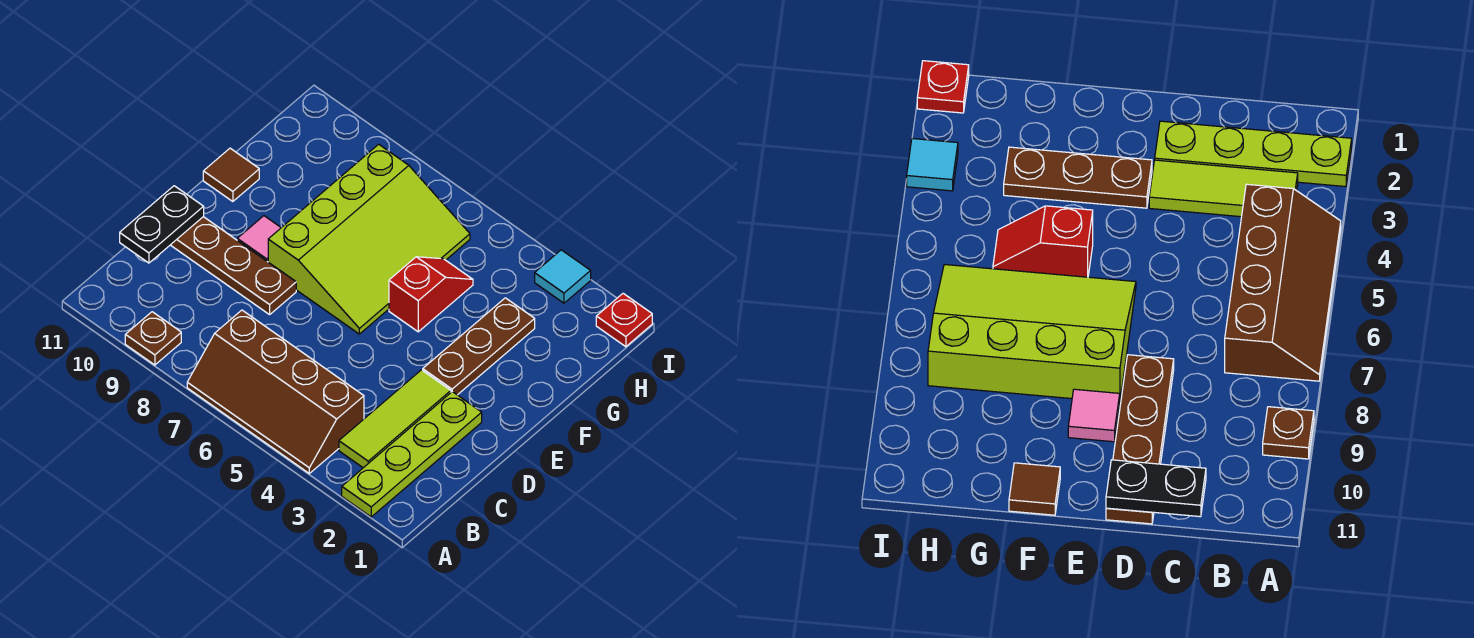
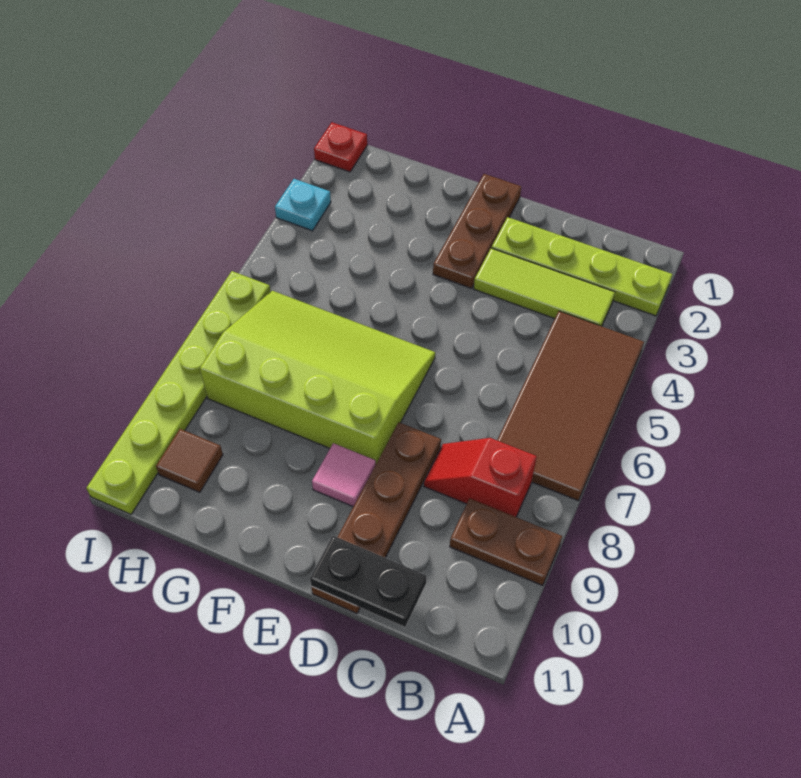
brown 2x4 slope [187,310,364,473] -> brown 2x4 tile [497,311,644,500]
brown 1x1 plate [125,312,181,365] -> brown 1x2 plate [450,499,562,586]
brown 1x3 plate [423,298,535,395] -> brown 1x3 plate turned to [433,174,521,288]
red 1x2 slope [389,257,473,332] -> red 1x2 slope moved to [424,438,537,517]
brown 1x1 tile [203,148,259,202] -> brown 1x1 tile moved to [156,429,223,492]
cyan 1x1 tile [535,250,591,303] -> cyan 1x1 plate [275,179,331,231]
none -> lime 1x6 plate [86,271,271,514]

